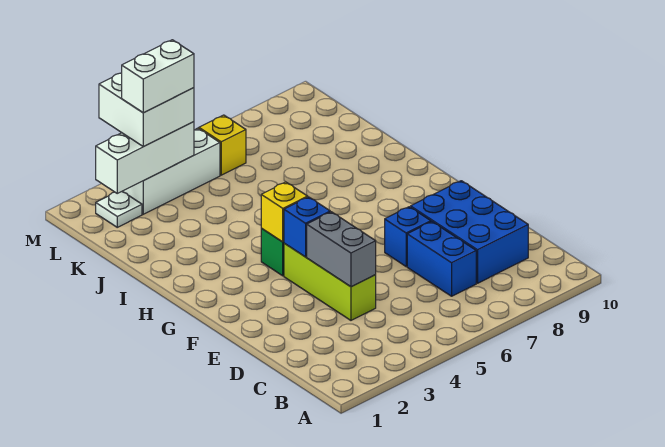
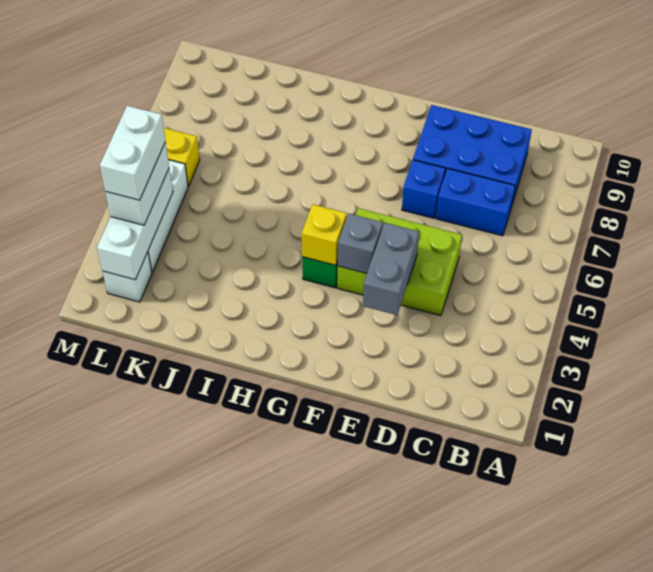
lime 1x3 brick [284,243,376,320] -> lime 2x3 brick [337,208,462,316]
grey 1x2 brick [307,212,376,287] -> grey 1x2 brick turned to [363,223,419,315]
blue 1x1 brick [284,197,330,257] -> grey 1x1 brick [337,213,383,273]
white 1x1 plate [96,191,142,227] -> white 1x1 brick [102,252,152,302]
white 2x2 brick [99,73,194,147] -> white 1x2 brick [105,142,169,225]

